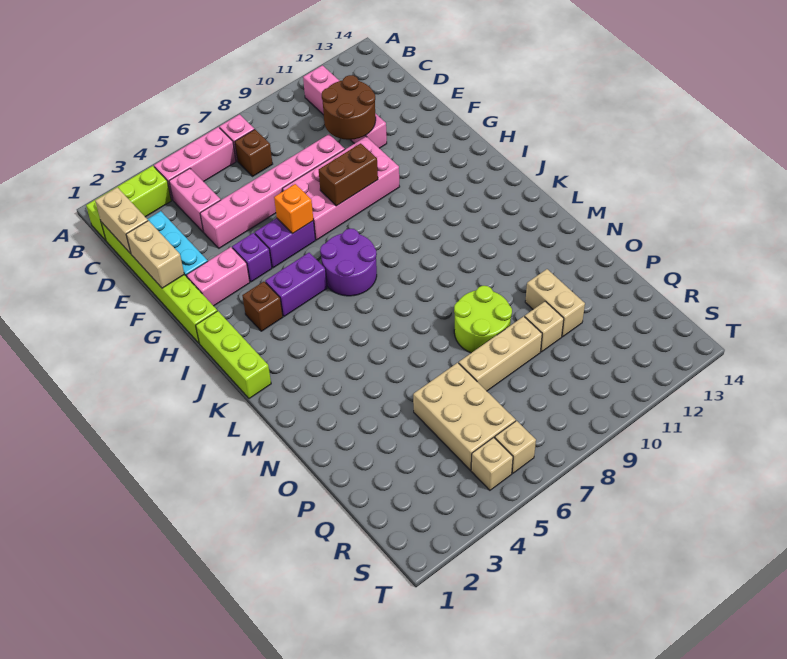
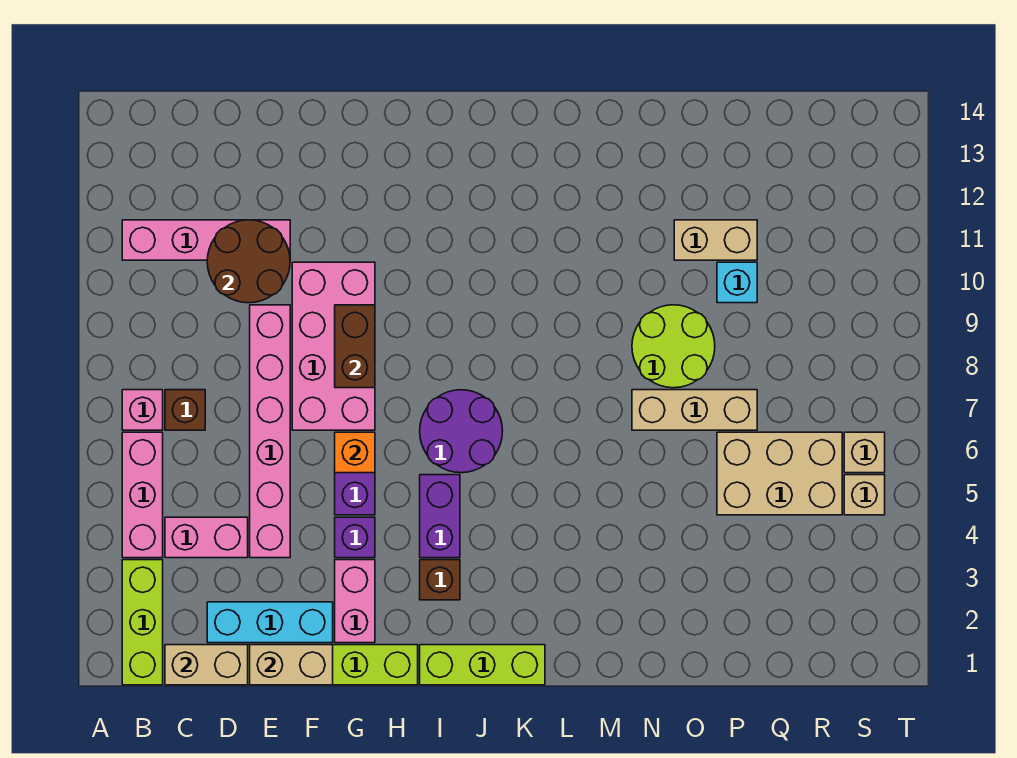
tan 1x3 brick [459,316,542,391] -> tan 1x3 brick turned to [632,390,757,430]
tan 1x1 brick [525,301,564,352] -> cyan 1x1 brick [717,262,757,303]

